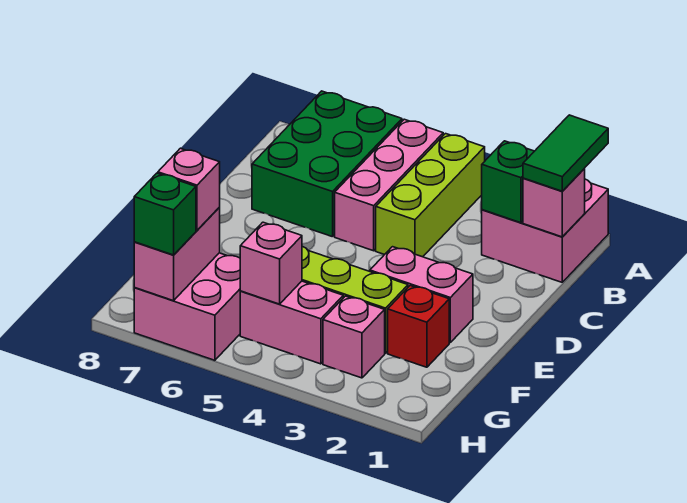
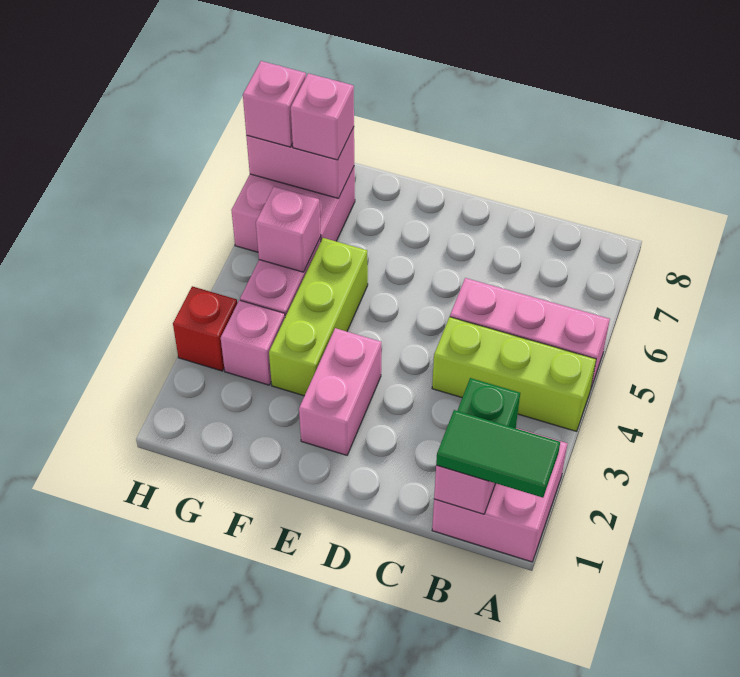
green 2x3 brick [252,91,402,237] -> none
red 1x1 brick [388,286,449,367] -> red 1x1 brick moved to [173,286,237,371]
green 1x1 brick [134,173,196,255] -> pink 1x1 brick [243,61,306,147]

